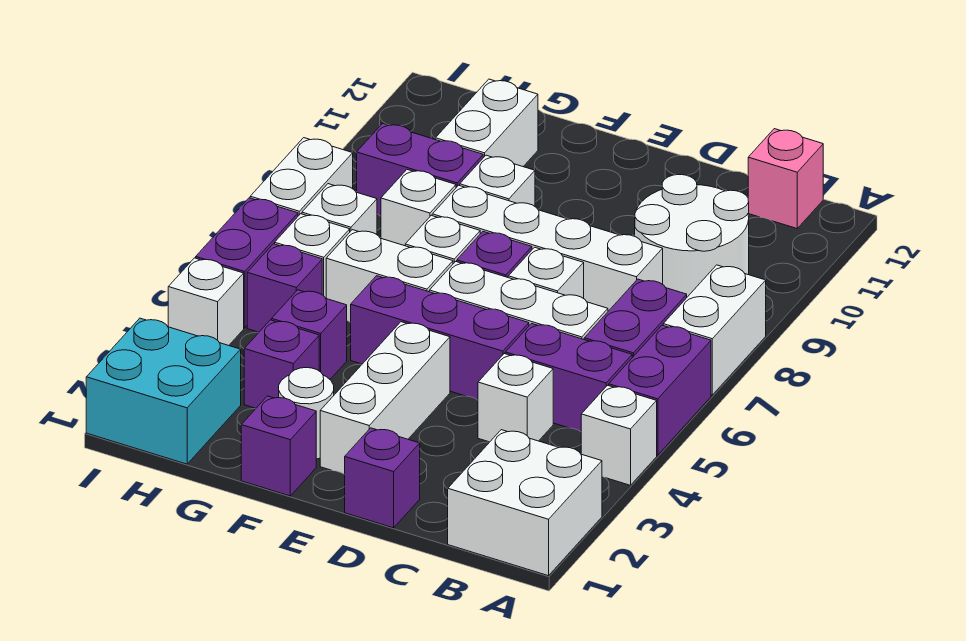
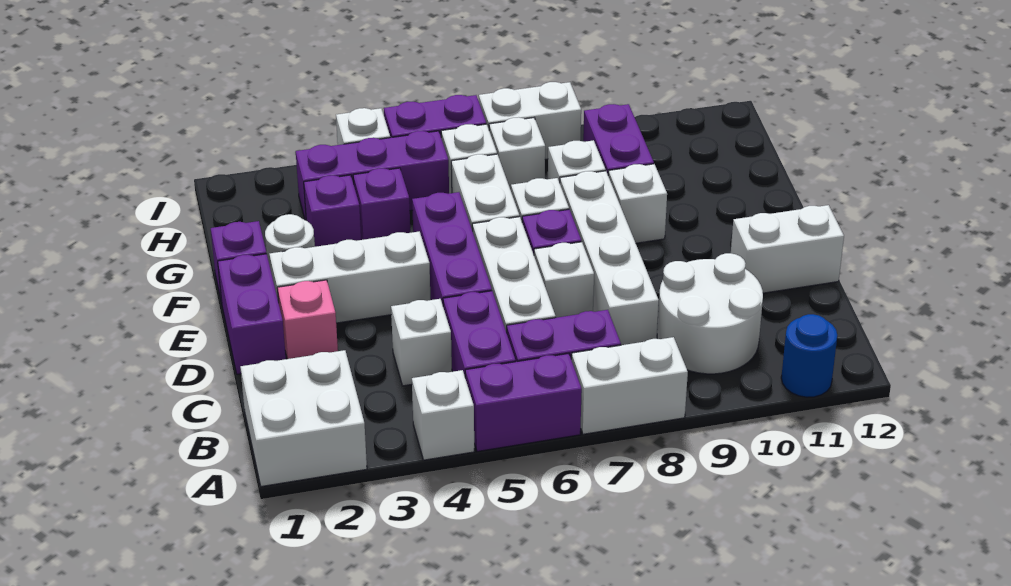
none -> blue 1x1 round brick [781,314,837,397]
pink 1x1 brick [748,129,823,228] -> pink 1x1 brick moved to [277,280,338,359]
purple 1x1 brick [344,428,420,528] -> purple 1x2 brick [218,254,286,374]
white 1x2 brick [435,79,538,166] -> white 1x2 brick moved to [731,205,844,293]
cyan 2x2 brick [86,318,241,464] -> none
purple 1x1 brick [247,244,322,332] -> purple 1x3 brick [296,131,449,220]

